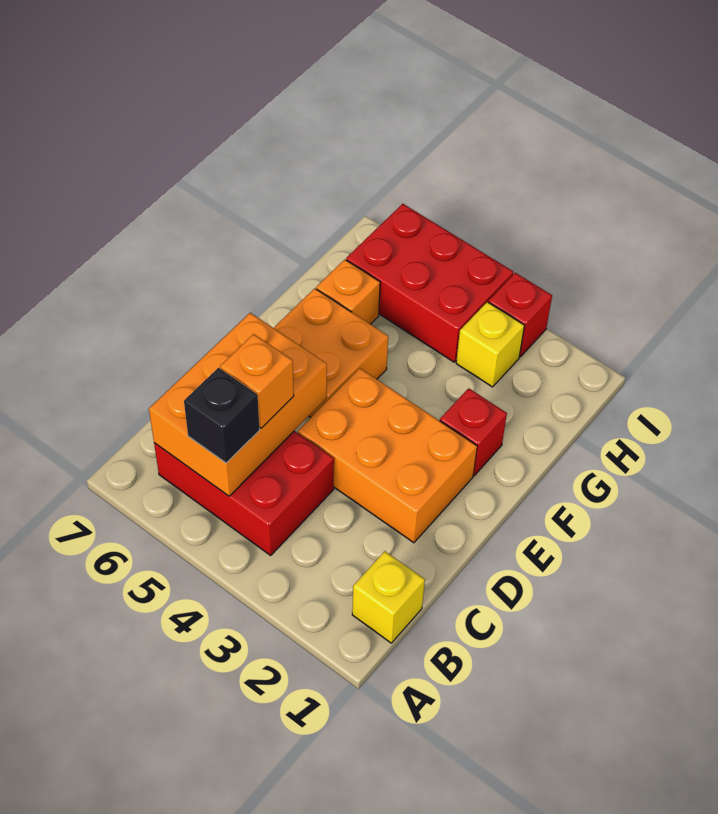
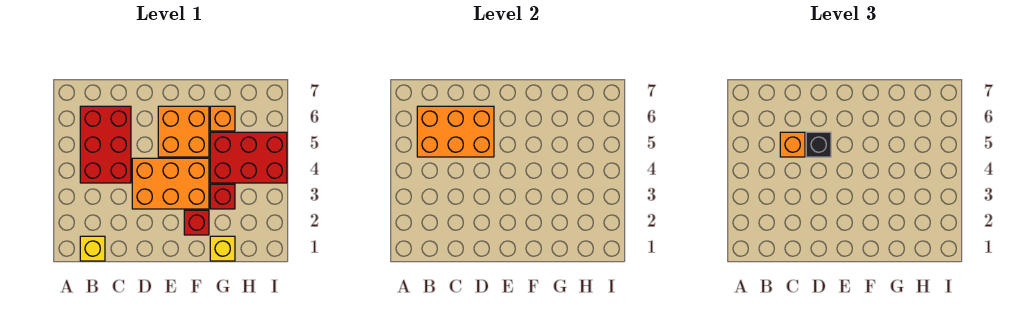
black 1x1 brick [184,368,260,463] -> black 1x1 brick moved to [806,132,831,157]
orange 2x3 brick [298,368,477,543] -> orange 2x3 brick turned to [132,158,209,209]
yellow 1x1 brick [456,302,524,387] -> yellow 1x1 brick moved to [210,236,235,261]
red 2x3 brick [346,204,513,362] -> red 2x3 brick turned to [210,132,287,183]
red 1x1 brick [488,273,552,357] -> red 1x1 brick moved to [210,184,235,209]

